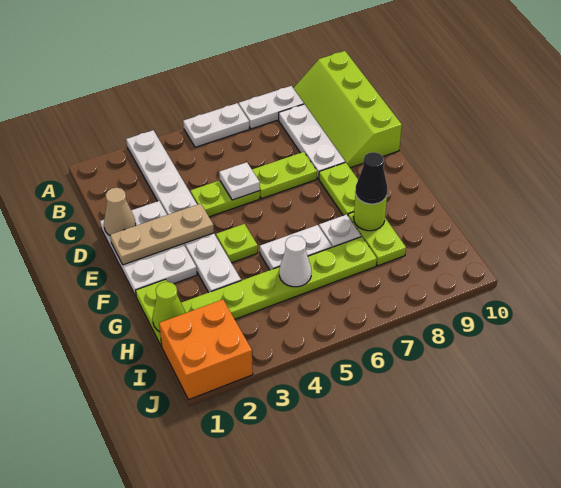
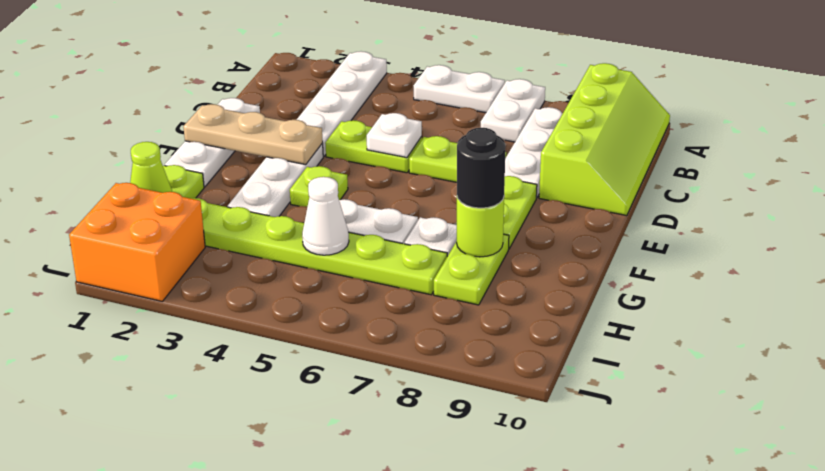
white 1x2 plate [239,86,304,129] -> white 1x2 plate turned to [481,79,545,142]
lime 2x4 slope [293,51,402,168] -> lime 2x4 slope turned to [539,63,670,216]
white 2x3 plate [100,201,197,296] -> white 1x3 plate [165,98,260,187]
tan 1x1 cone [104,188,136,235] -> none
black 1x1 cone [356,152,388,204] -> black 1x1 round brick [457,128,506,208]

